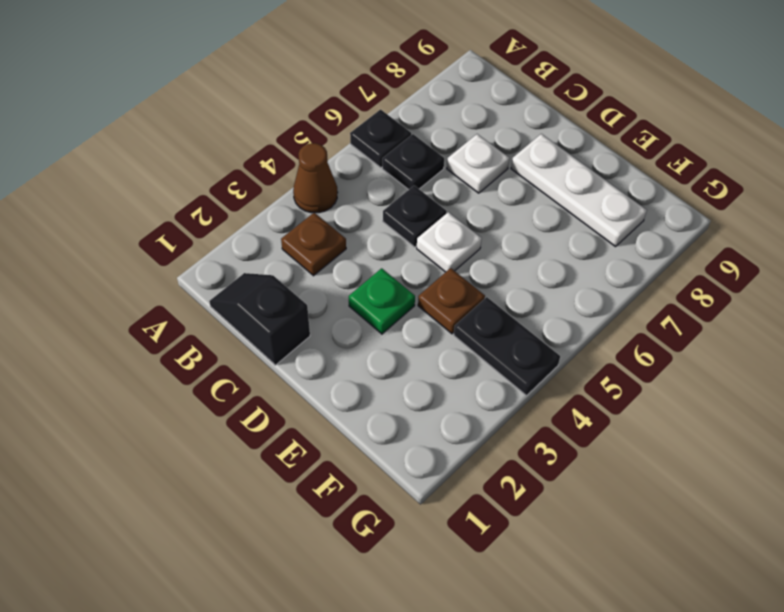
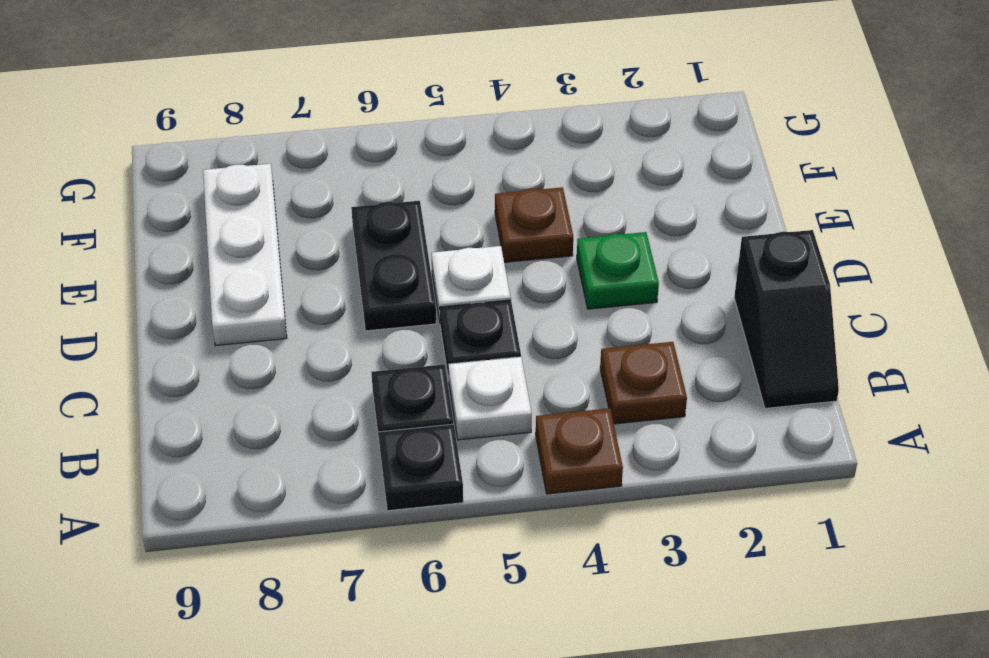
brown 1x1 cone [293,143,338,213] -> brown 1x1 plate [536,408,623,494]
white 1x1 plate [447,134,509,193] -> white 1x1 plate moved to [449,357,532,440]
black 1x2 plate [454,297,560,396] -> black 1x2 plate moved to [351,201,436,331]

